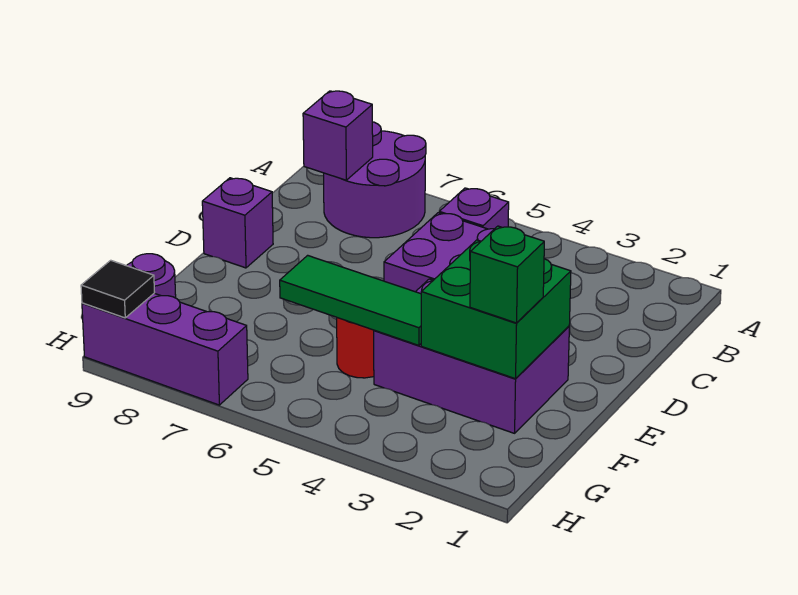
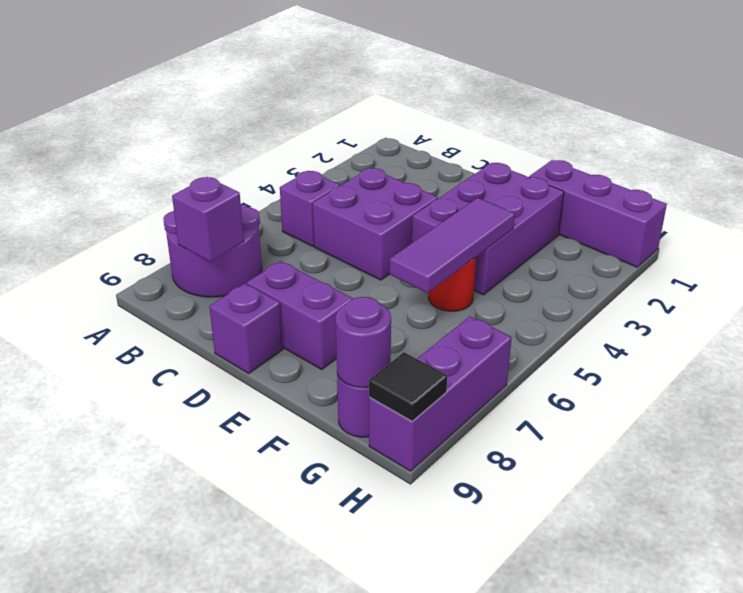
none -> purple 1x2 brick [247,261,353,369]
green 2x2 brick [421,240,571,379] -> none
none -> purple 1x3 brick [529,160,667,267]
green 1x1 brick [470,226,544,323] -> none
green 1x3 tile [280,255,421,345] -> purple 1x3 tile [390,198,515,293]
none -> purple 1x1 round brick [336,297,391,388]

